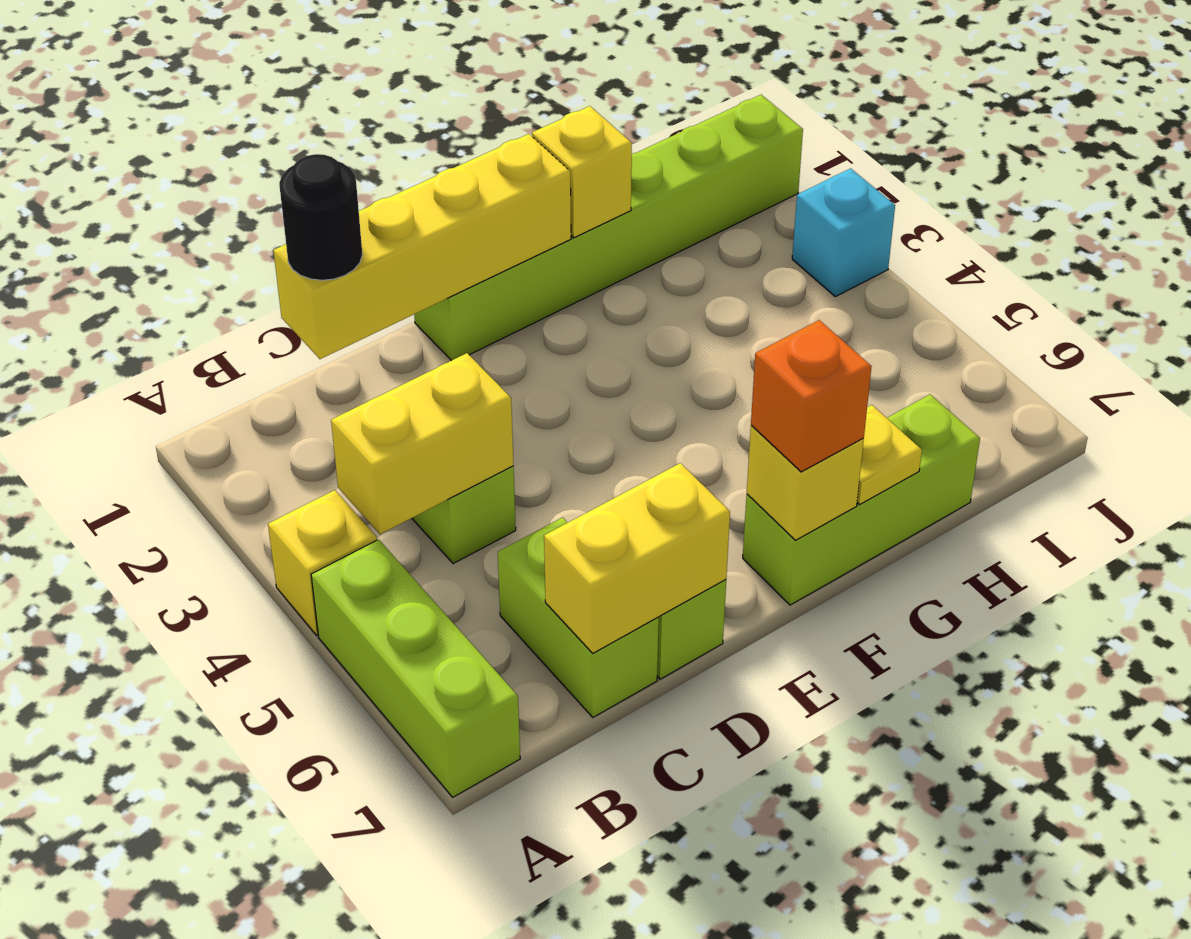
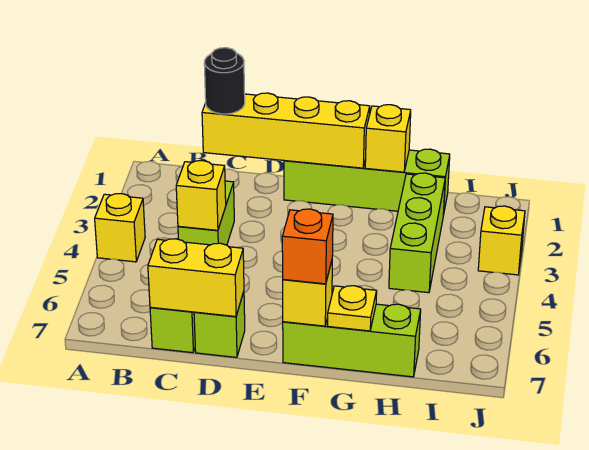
lime 1x3 brick [311,539,520,797] -> lime 1x3 brick moved to [389,173,445,293]
yellow 1x2 brick [331,353,513,534] -> yellow 1x1 brick [176,161,226,230]
lime 1x6 brick [414,95,803,361] -> lime 1x4 brick [284,149,450,215]
cyan 1x1 brick [792,168,895,297] -> yellow 1x1 brick [478,206,525,275]

